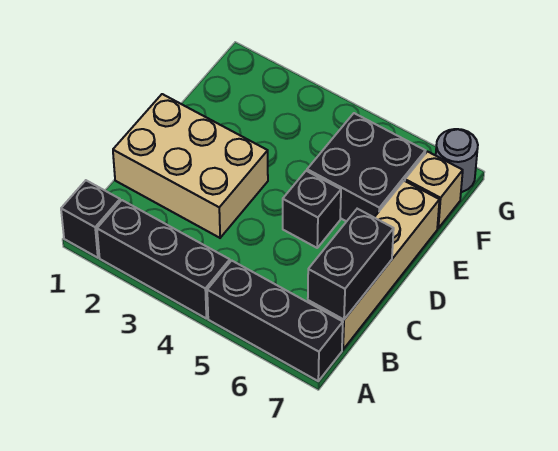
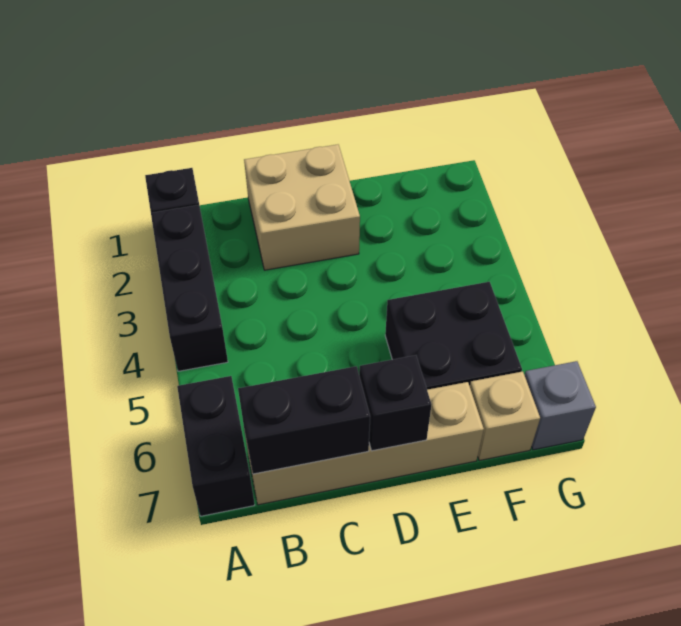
black 1x3 brick [207,260,343,381] -> black 1x2 brick [177,376,255,516]
tan 2x3 brick [113,94,268,238] -> tan 2x2 brick [244,145,360,270]
black 1x1 brick [283,171,341,248] -> black 1x1 brick moved to [359,355,431,451]
grey 1x1 round brick [436,129,478,192] -> grey 1x1 brick [525,361,596,450]

